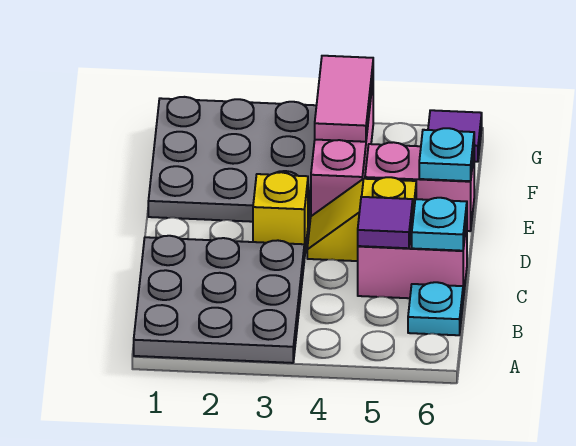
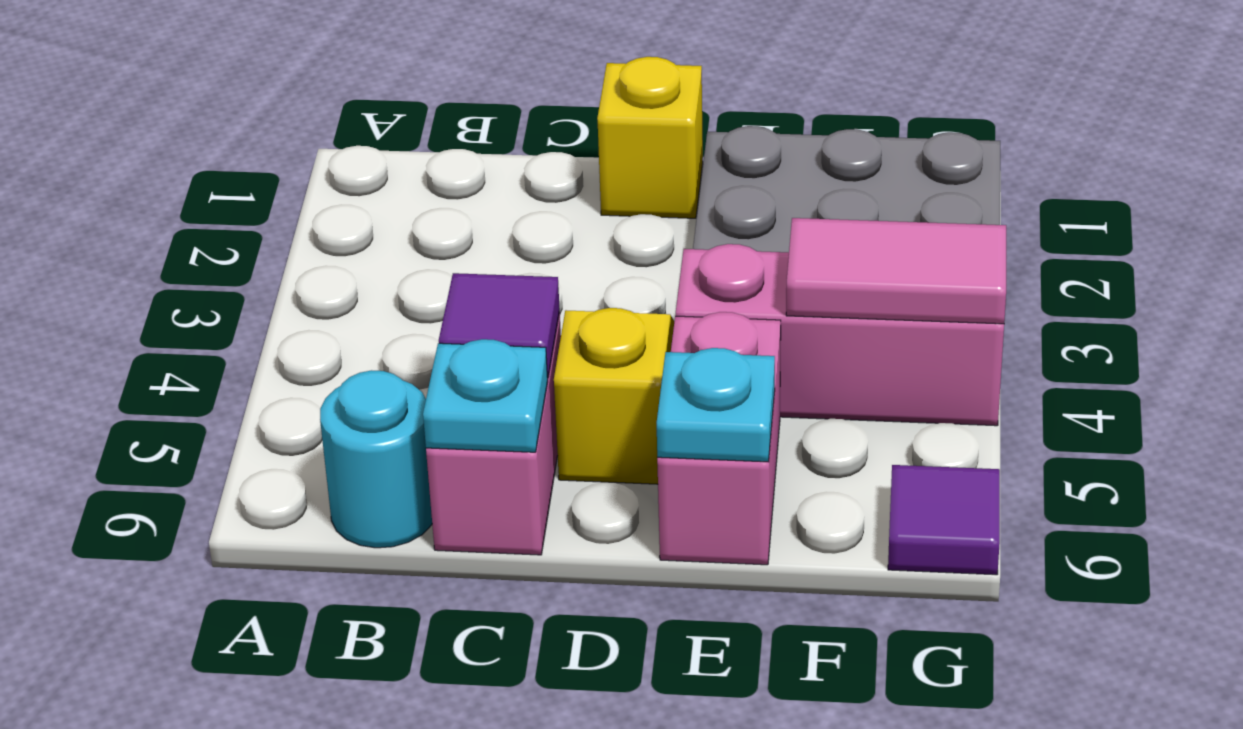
grey 3x3 plate [134,236,304,363] -> none
cyan 1x1 plate [408,282,463,335] -> cyan 1x1 round brick [320,370,432,548]
yellow 1x1 brick [253,172,308,258] -> yellow 1x1 brick moved to [597,57,703,218]

